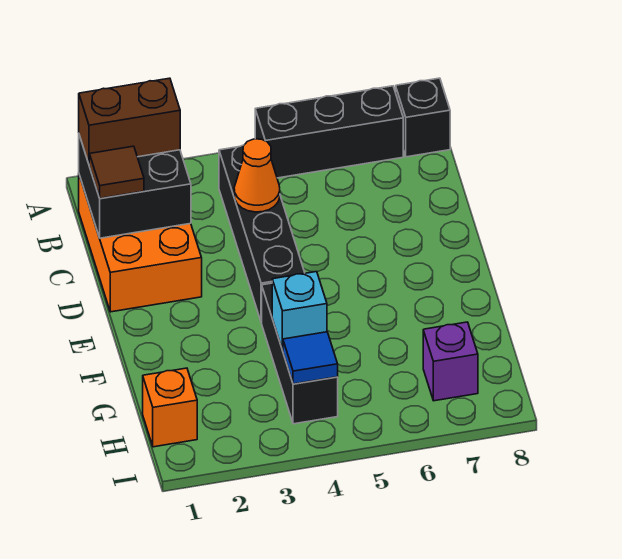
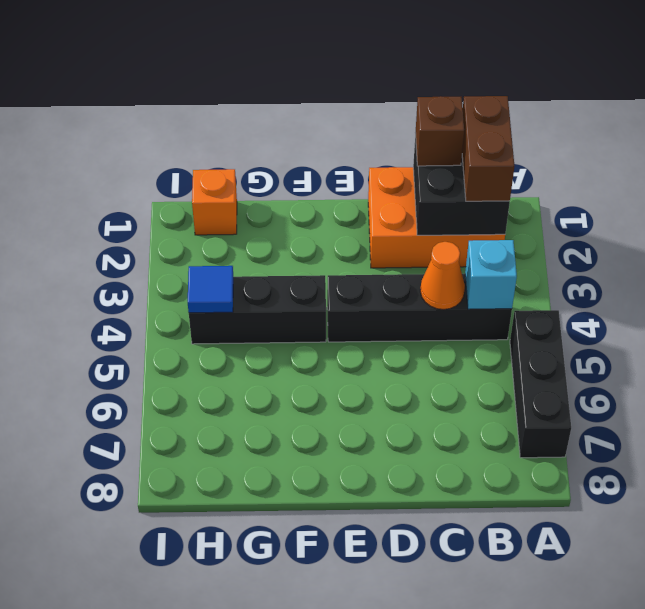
black 1x1 brick [396,78,450,157] -> none
brown 1x1 tile [89,146,144,198] -> brown 1x1 brick [415,96,464,166]
cyan 1x1 brick [272,272,327,350] -> cyan 1x1 brick moved to [465,240,517,309]
purple 1x1 brick [423,322,478,401] -> none

